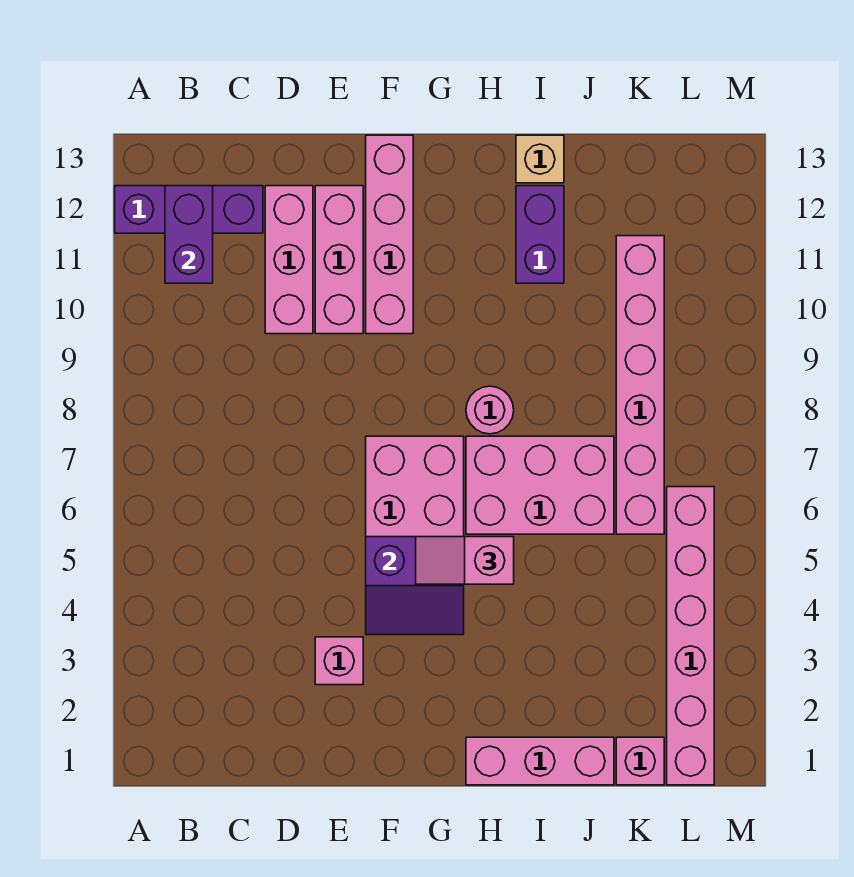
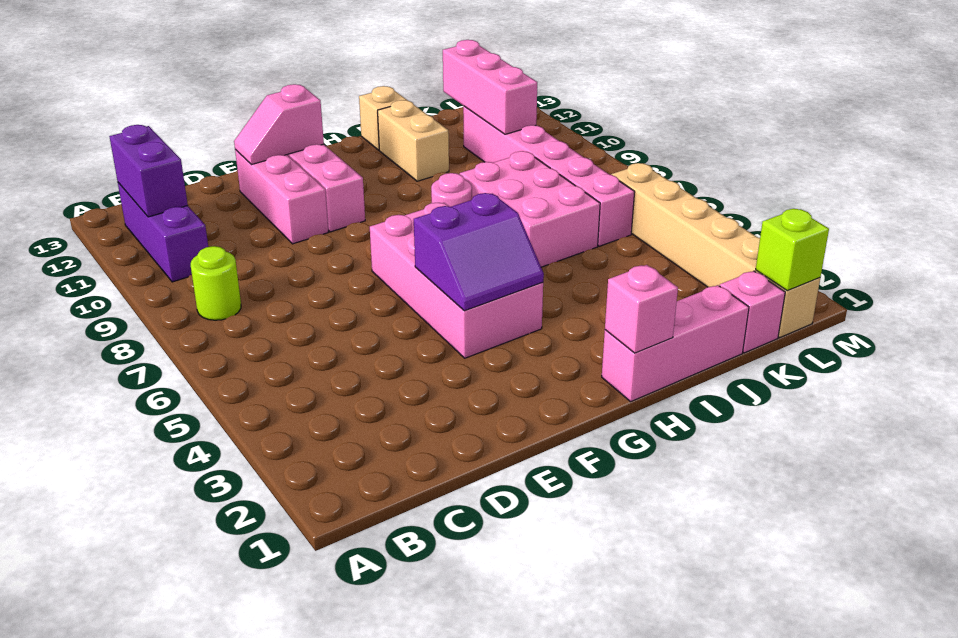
purple 1x3 brick [115,186,263,233] -> purple 1x3 brick turned to [118,183,208,282]
none -> lime 1x1 round brick [191,246,241,320]
pink 1x3 brick [265,186,313,334] -> pink 1x3 brick moved to [443,40,537,134]
pink 1x1 brick [315,637,363,685] -> pink 1x1 brick moved to [605,265,678,353]
pink 1x2 slope [416,537,514,584] -> pink 1x2 slope moved to [234,84,324,165]
pink 2x3 brick [466,436,614,534] -> pink 2x3 brick turned to [460,151,600,267]
purple 1x2 brick [516,186,564,283] -> tan 1x2 brick [378,100,449,181]
pink 1x6 brick [667,487,714,785] -> tan 1x6 brick [611,163,820,338]
none -> lime 1x1 brick [756,209,829,291]

